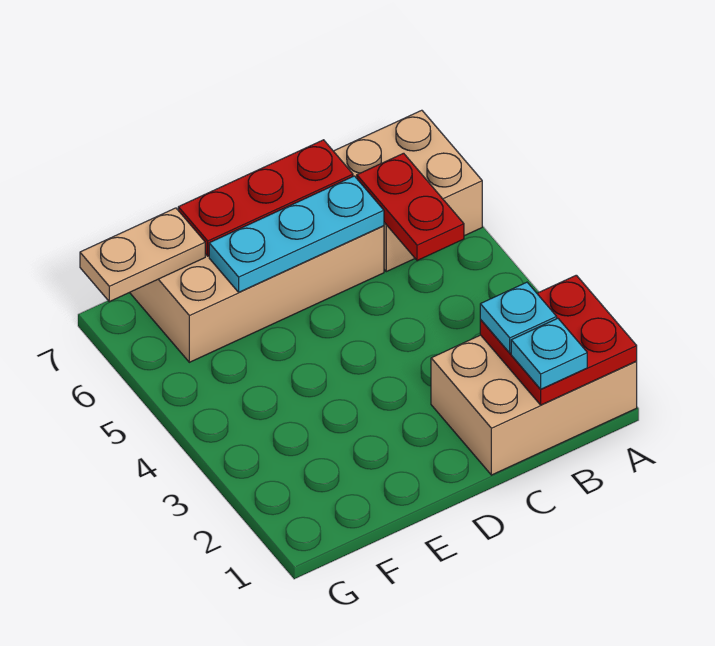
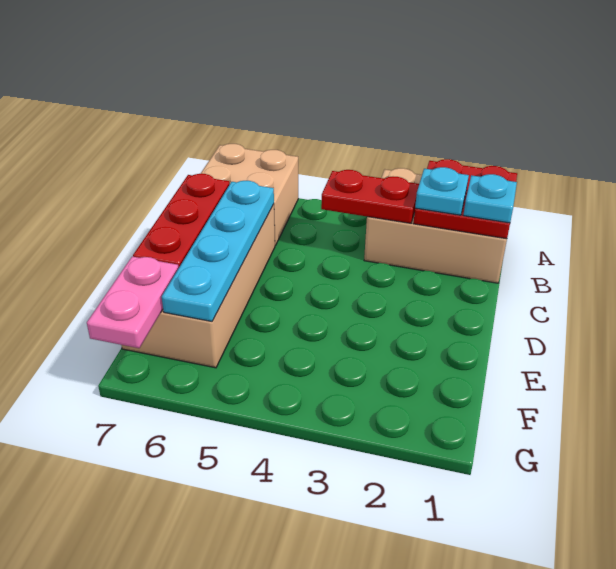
tan 2x3 brick [431,335,637,475] -> tan 2x3 brick turned to [364,168,507,283]
red 1x2 plate [357,153,464,261] -> red 1x2 plate moved to [321,170,419,223]
cyan 1x3 plate [209,176,384,292] -> cyan 1x4 plate [162,181,274,321]
tan 1x2 plate [80,208,205,302] -> pink 1x2 plate [87,257,179,348]

